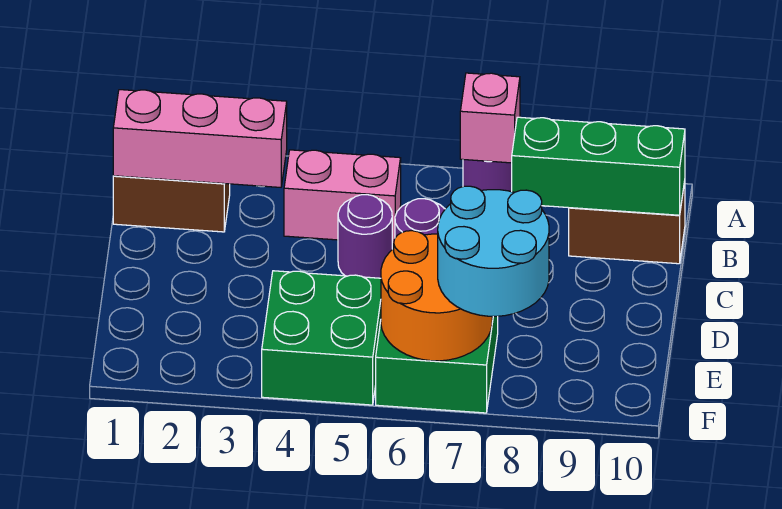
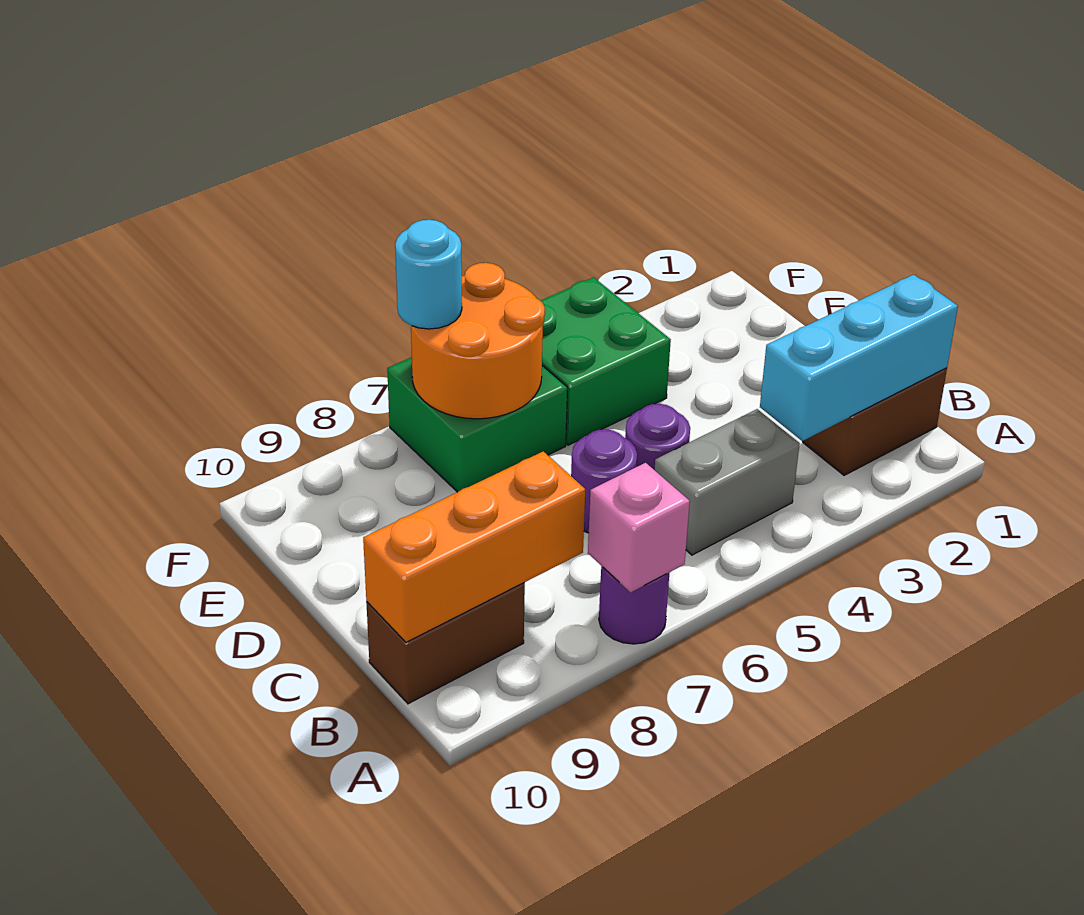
pink 1x3 brick [113,90,287,187] -> cyan 1x3 brick [760,275,958,441]
pink 1x2 brick [284,150,401,244] -> grey 1x2 brick [655,409,800,555]
green 1x3 brick [512,117,685,215] -> orange 1x3 brick [363,451,585,642]
cyan 2x2 round brick [438,186,549,316] -> cyan 1x1 round brick [395,220,462,329]

